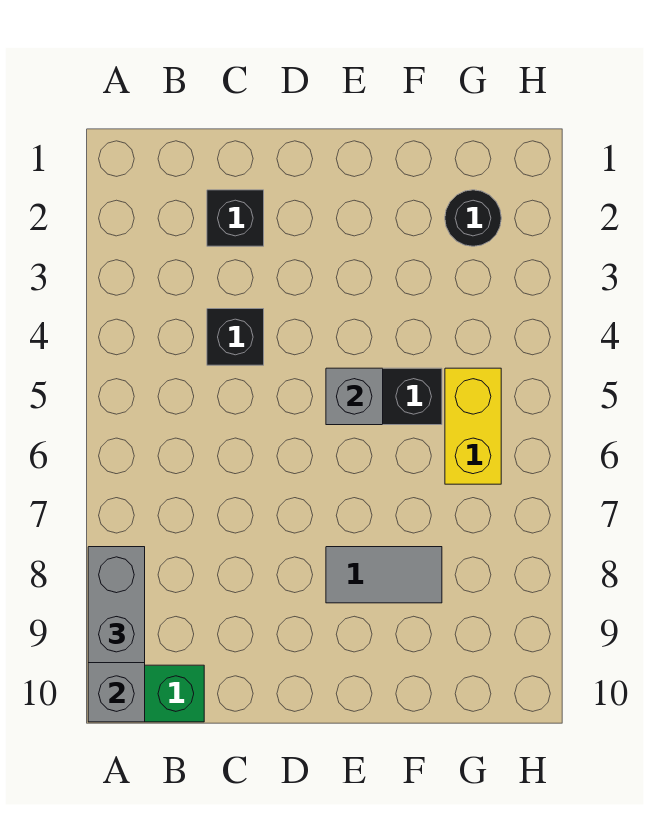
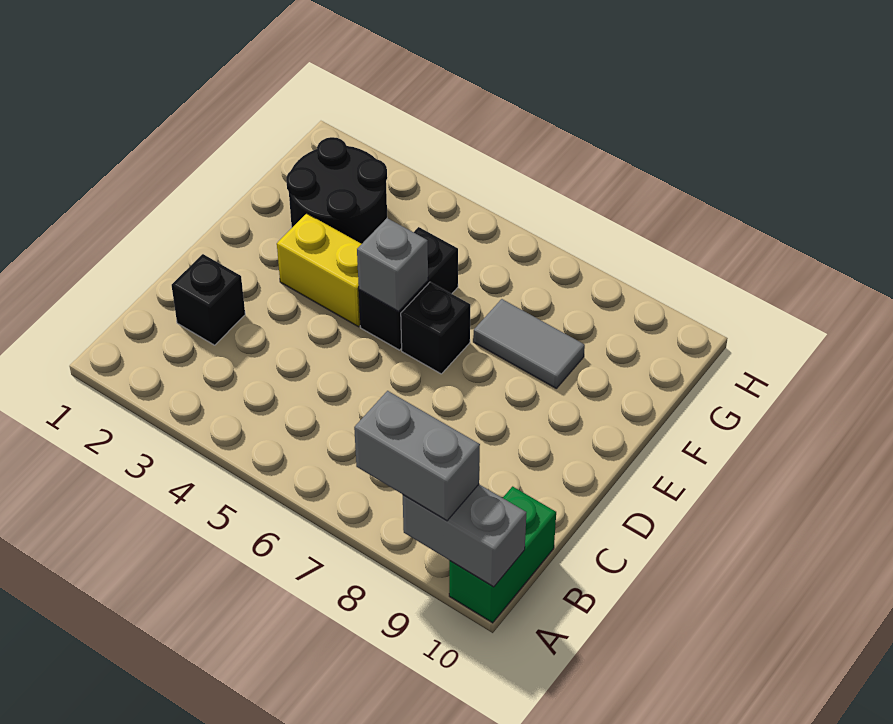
black 1x1 brick [207,309,264,365] -> black 1x1 brick moved to [401,282,470,374]
grey 1x2 tile [326,547,442,603] -> grey 1x2 tile turned to [473,299,585,388]
black 1x1 round brick [445,190,501,246] -> black 2x2 round brick [286,137,387,244]
yellow 1x2 brick [445,368,501,484] -> yellow 1x2 brick moved to [277,214,361,327]

